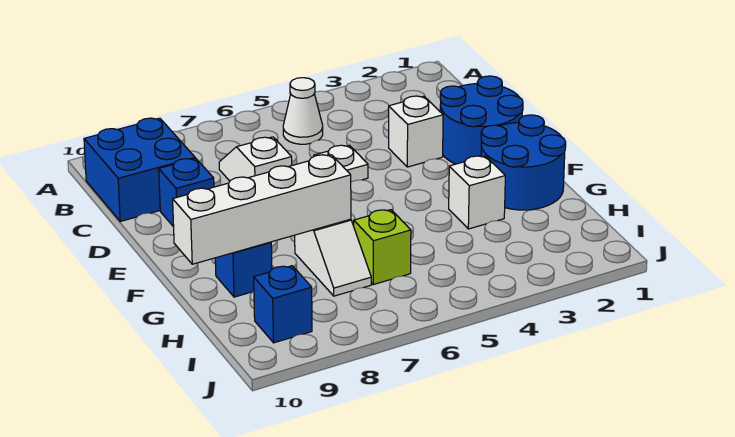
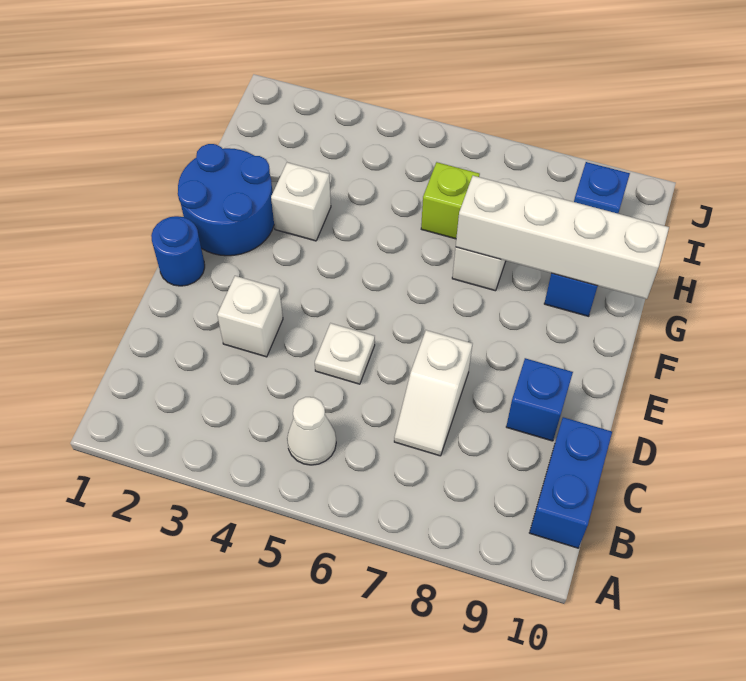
blue 2x2 brick [84,118,195,221] -> blue 1x2 brick [529,417,612,548]
blue 2x2 round brick [440,76,523,164] -> blue 1x1 round brick [151,216,205,286]

